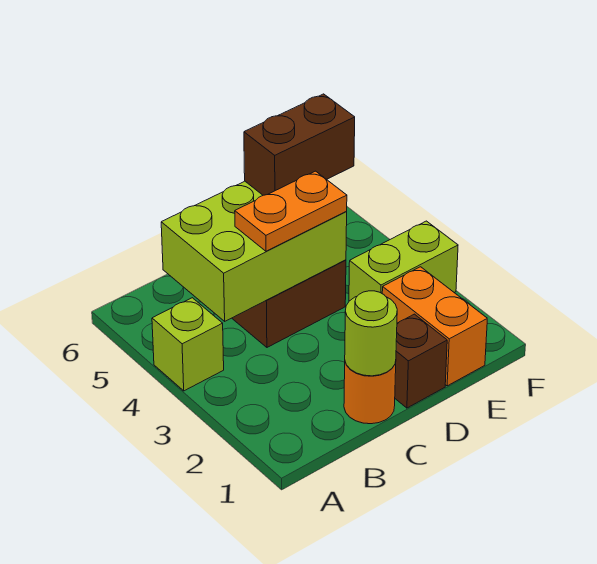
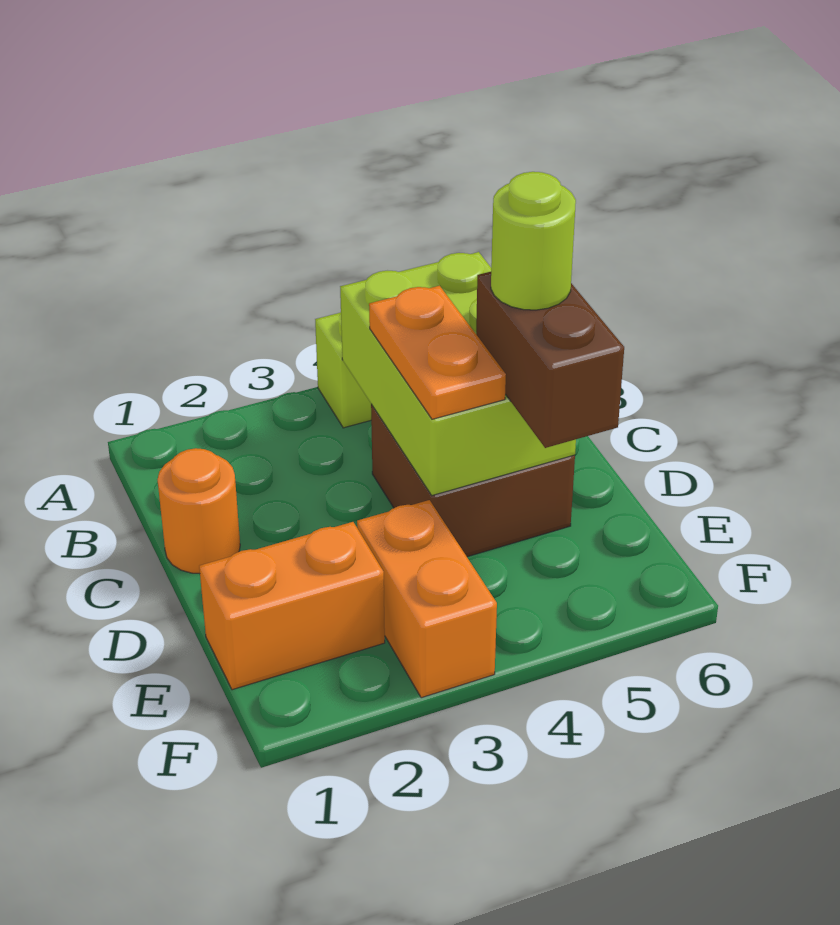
lime 1x1 round brick [345,291,397,376] -> lime 1x1 round brick moved to [491,172,576,310]
brown 1x1 brick [395,314,447,408] -> none
lime 1x2 brick [349,221,458,301] -> orange 1x2 brick [357,500,497,698]

